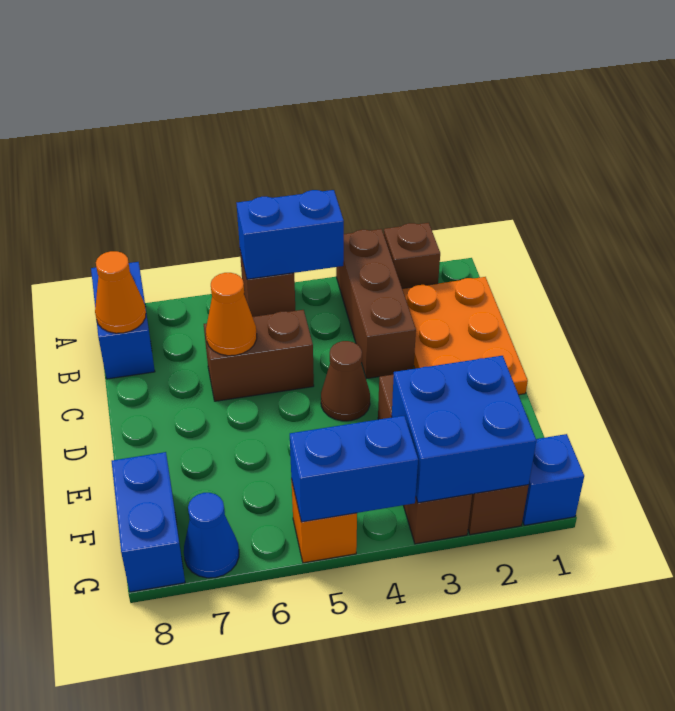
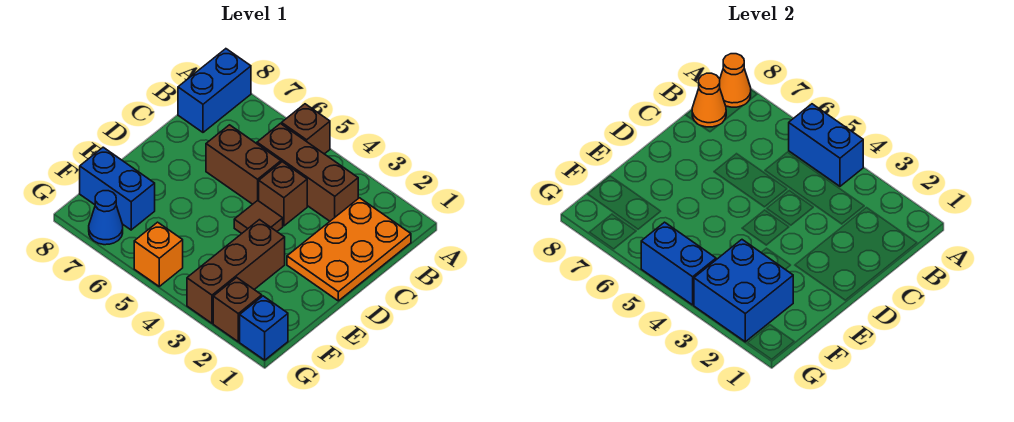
brown 1x1 brick [384,223,440,288] -> brown 1x1 brick moved to [259,162,307,226]
brown 1x3 brick [336,229,416,379] -> brown 1x3 brick turned to [257,124,358,221]
orange 1x1 cone [206,273,257,356] -> orange 1x1 cone moved to [720,54,751,107]
brown 1x1 cone [321,341,370,421] -> brown 1x1 tile [234,200,283,233]
blue 1x2 brick [112,452,185,592] -> blue 1x2 brick turned to [80,147,155,230]

